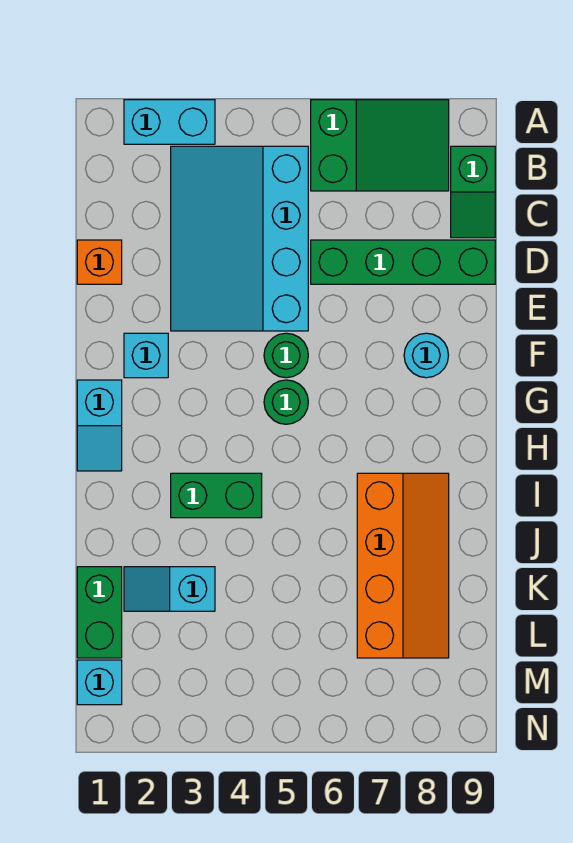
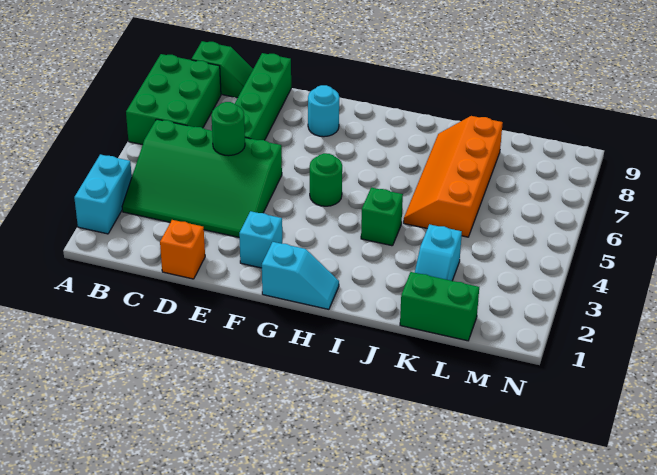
green 2x3 slope [311,100,449,191] -> green 2x3 brick [126,54,221,145]
cyan 3x4 slope [171,146,308,331] -> green 3x4 slope [122,119,282,237]
green 1x1 round brick [264,333,308,378] -> green 1x1 round brick moved to [211,102,245,156]
green 1x2 brick [171,473,262,518] -> green 1x1 brick [361,188,403,246]
orange 2x4 slope [357,473,449,658] -> orange 2x4 slope turned to [404,116,503,237]
cyan 1x1 brick [77,660,122,705] -> none

